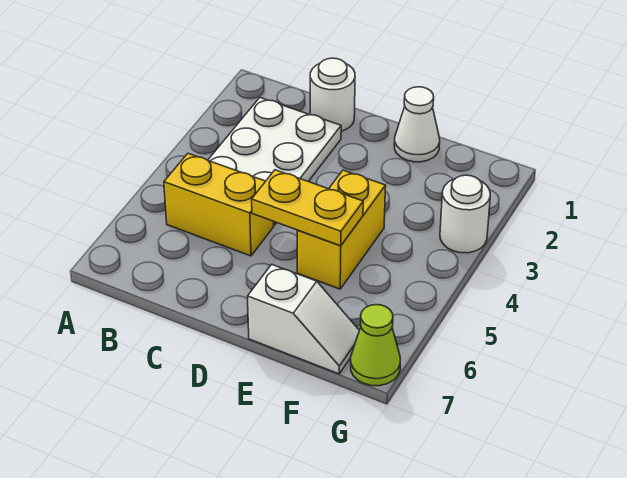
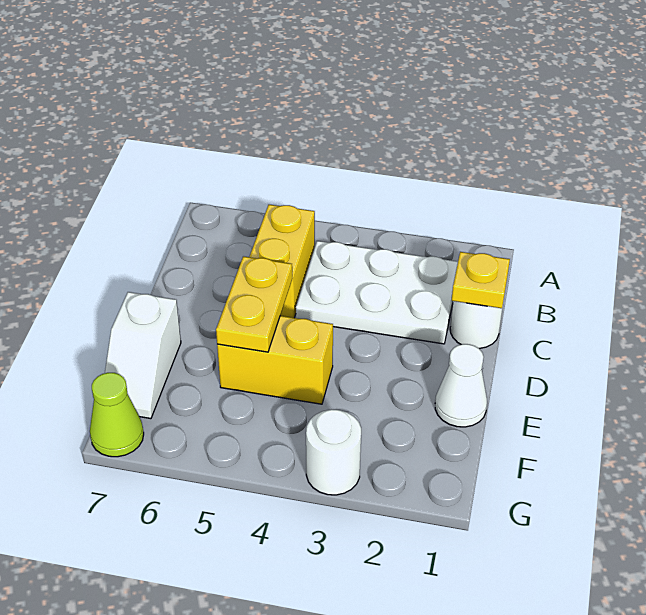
none -> yellow 1x1 plate [452,252,510,308]

